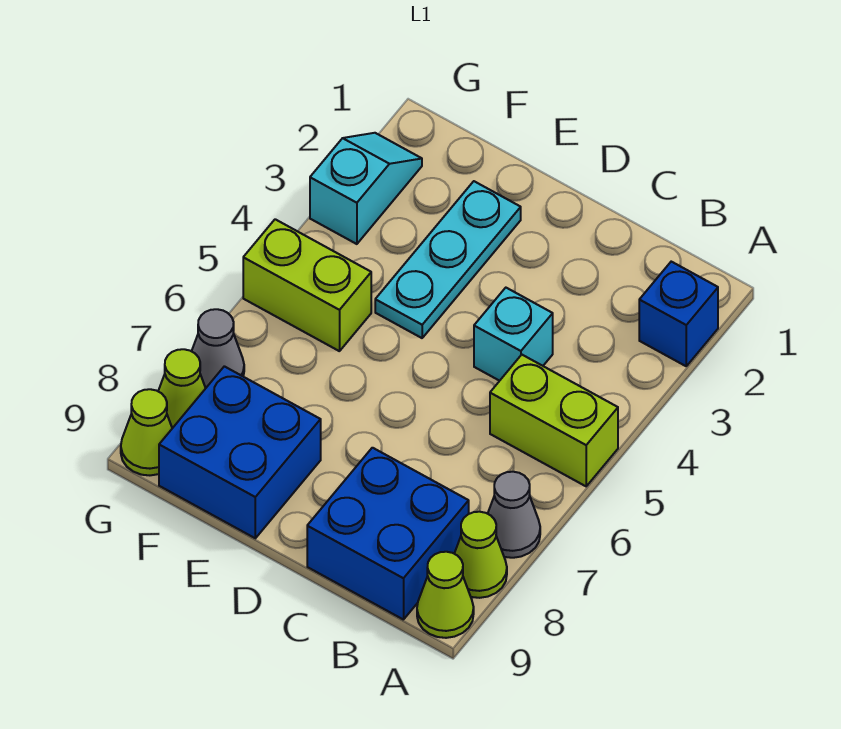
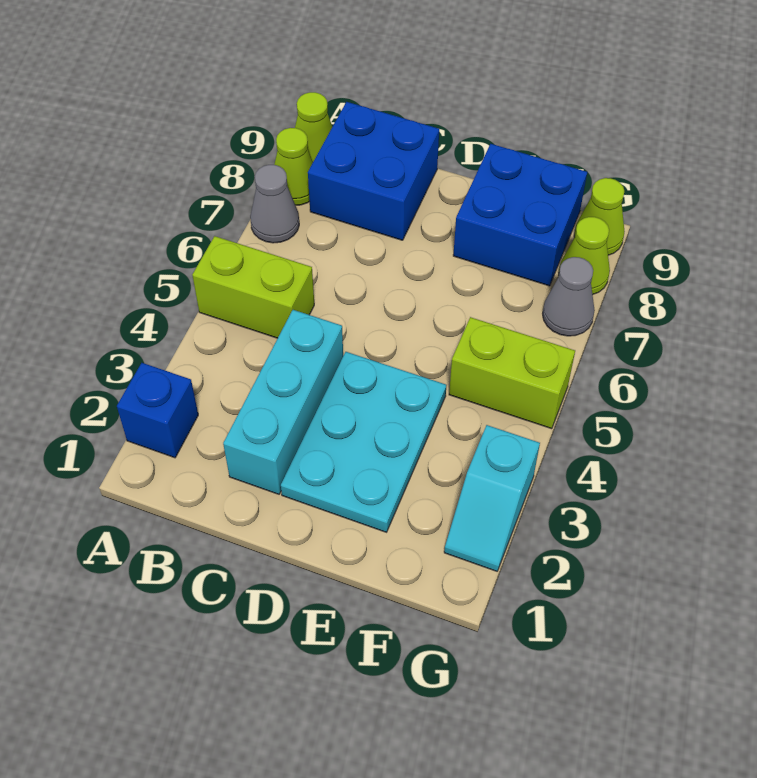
cyan 1x1 brick [474,288,553,381] -> cyan 1x3 brick [223,310,343,494]
cyan 1x3 plate [375,181,521,338] -> cyan 2x3 plate [281,352,446,532]

